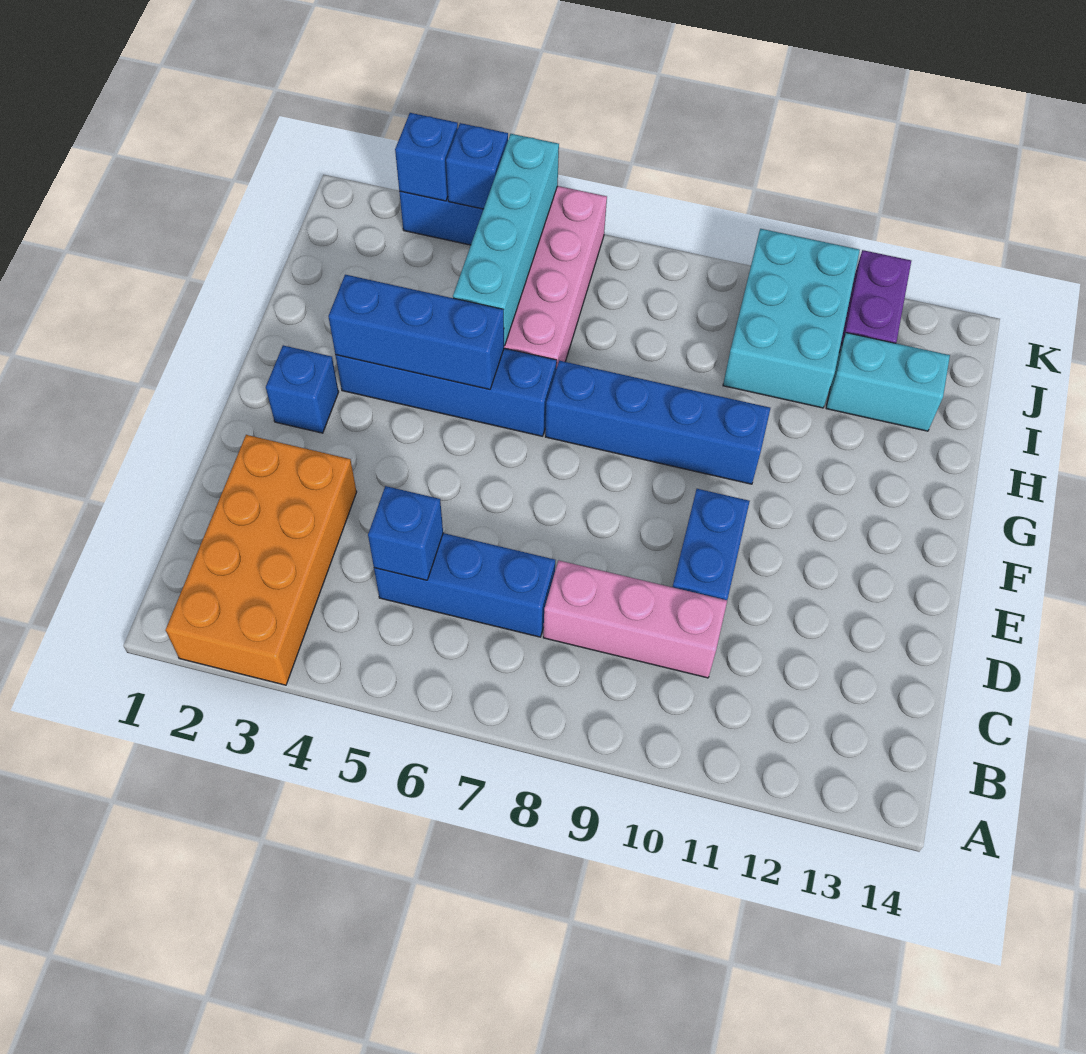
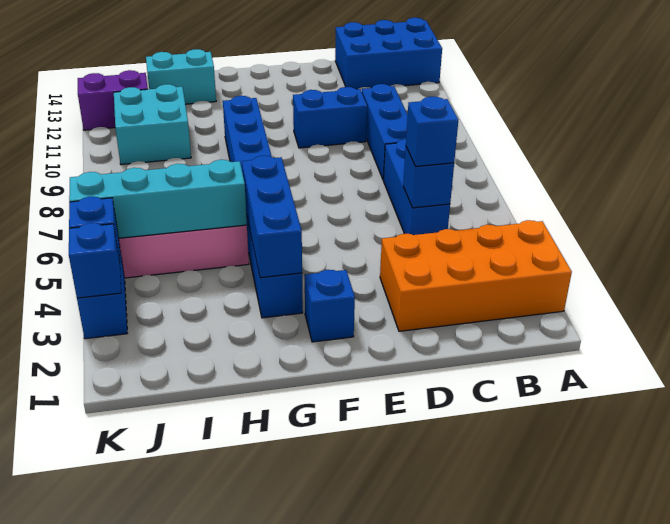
none -> blue 2x3 brick [335,18,442,89]
none -> blue 1x1 brick [406,97,458,167]
pink 1x3 brick [543,560,727,678] -> blue 1x3 brick [362,84,408,180]
cyan 2x3 brick [723,229,860,408] -> cyan 2x2 brick [114,84,191,165]
cyan 1x2 brick [826,333,950,431] -> cyan 1x2 brick turned to [146,49,216,104]

